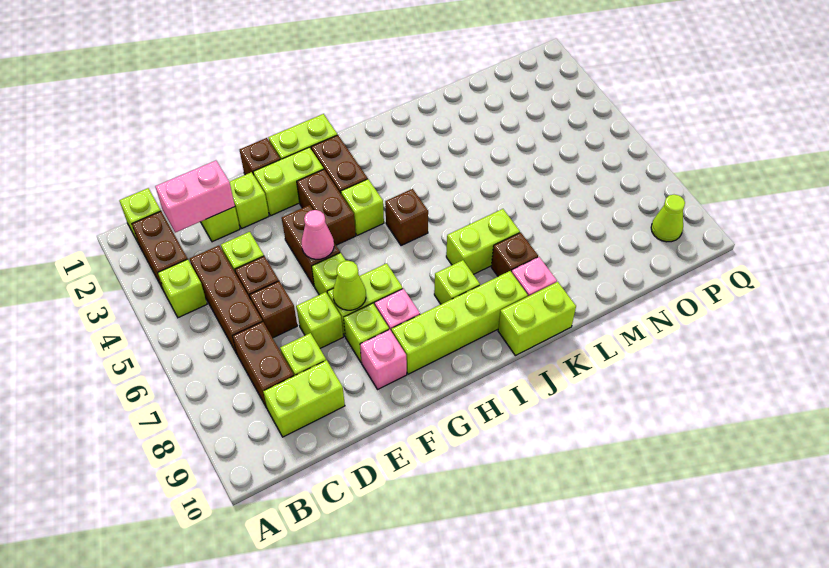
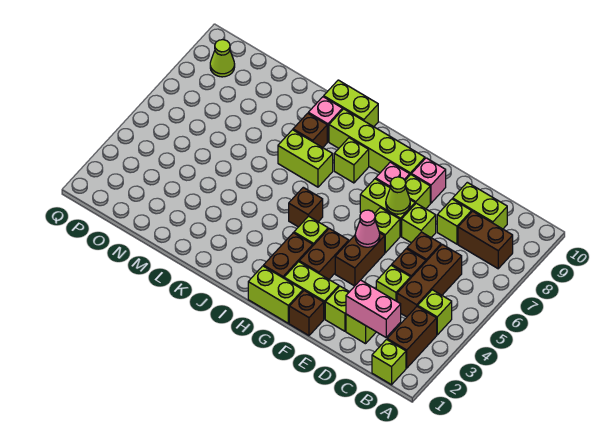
brown 1x2 brick [233,322,294,408] -> brown 1x2 brick turned to [458,211,513,269]

